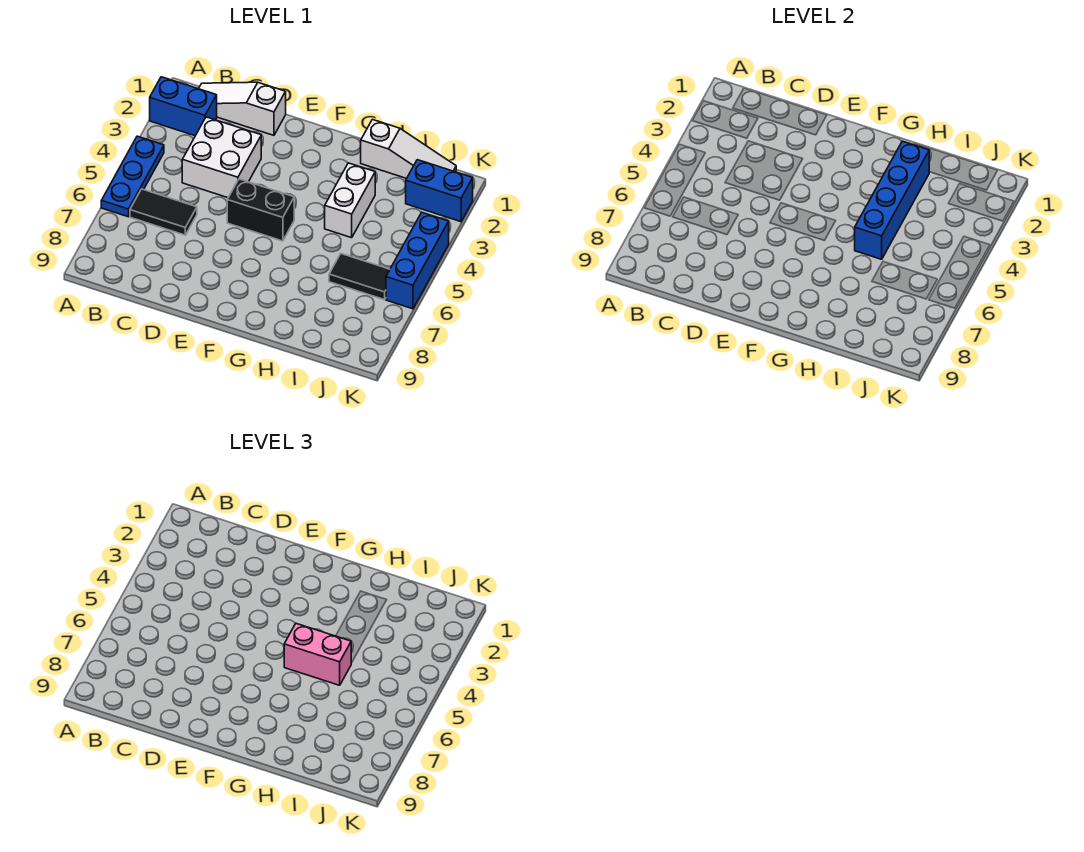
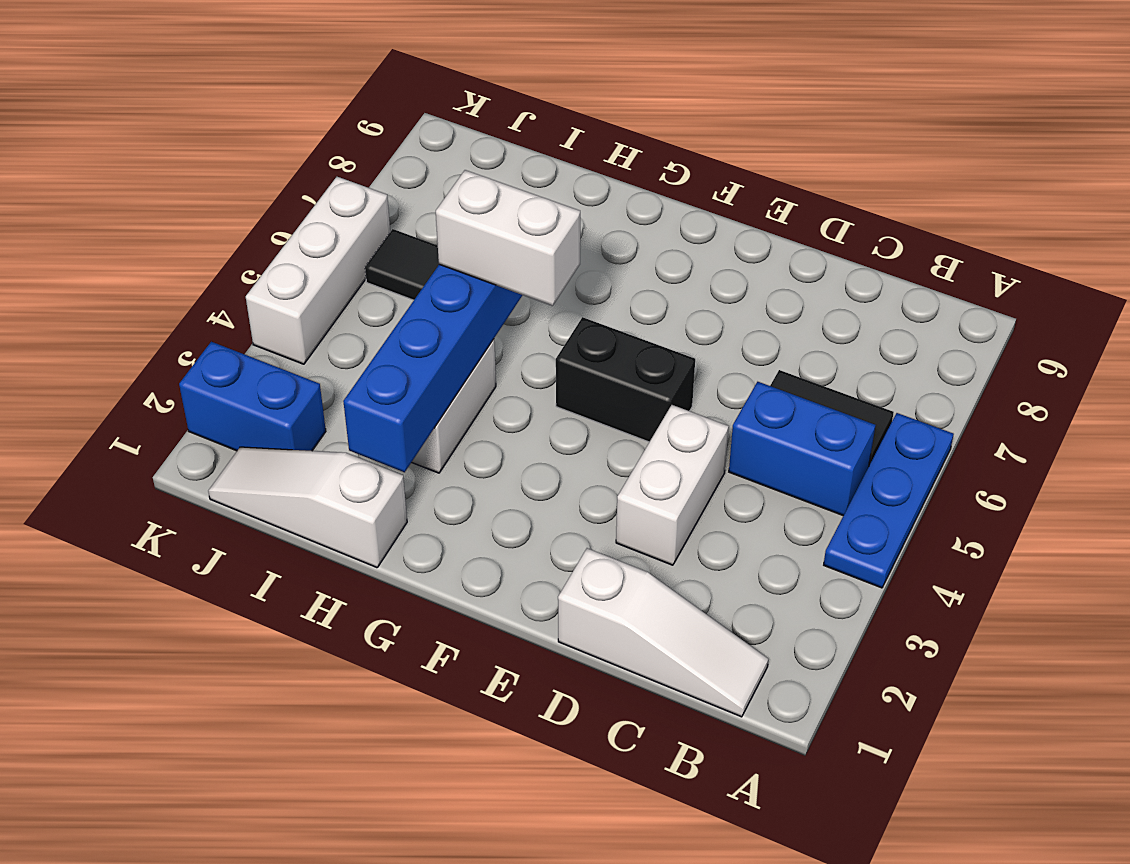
blue 1x2 brick [150,77,217,136] -> blue 1x2 brick moved to [729,382,875,516]
white 2x2 brick [182,117,261,198] -> white 1x2 brick [616,405,729,565]
pink 1x2 brick [284,624,351,685] -> white 1x2 brick [436,170,580,306]
blue 1x3 brick [386,213,449,309] -> white 1x3 brick [246,177,390,364]

